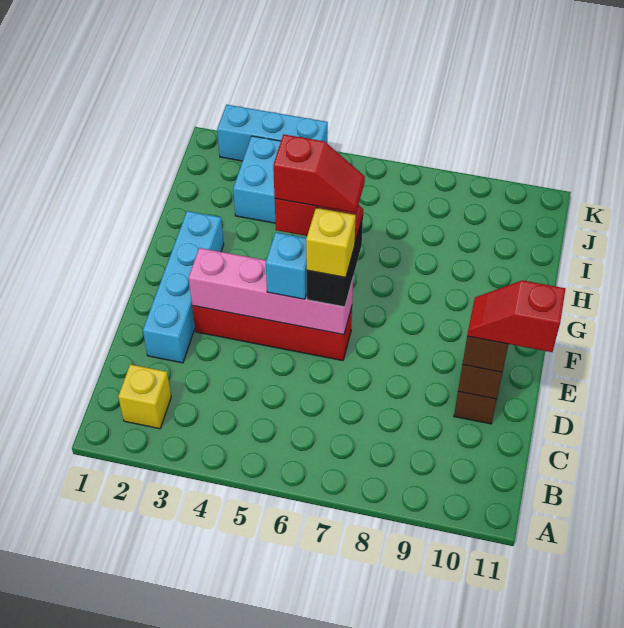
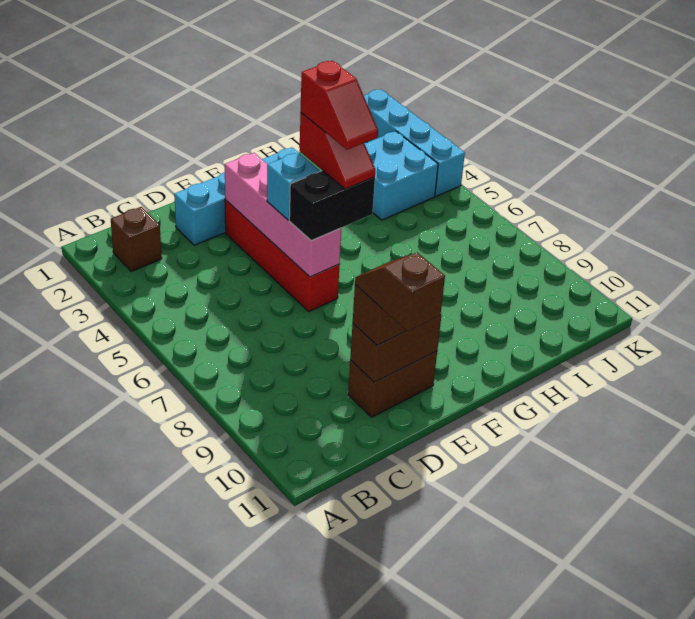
yellow 1x1 brick [118,364,171,429] -> brown 1x1 brick [111,207,162,271]
red 1x2 slope [467,280,565,352] -> brown 1x2 slope [355,252,445,331]
yellow 1x1 brick [306,208,356,277] -> none
cyan 1x3 brick [217,105,328,161] -> cyan 1x4 brick [364,89,465,196]

